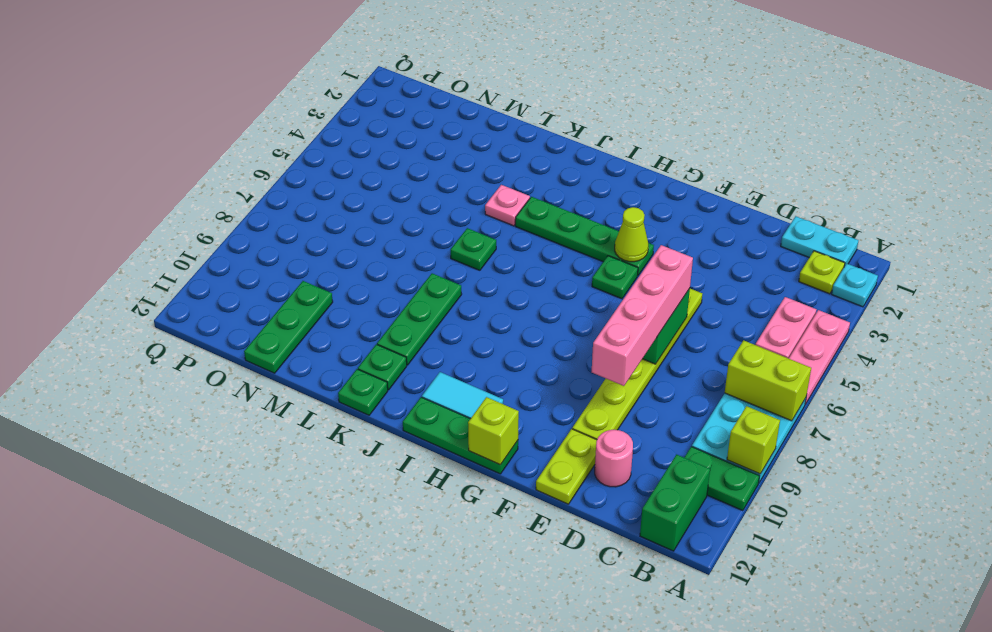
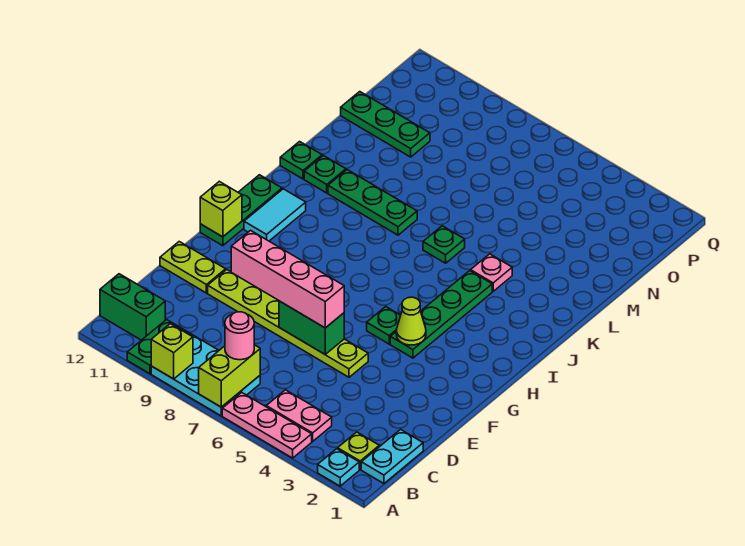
pink 1x1 round brick [595,430,633,487] -> pink 1x1 round brick moved to [225,312,254,360]

